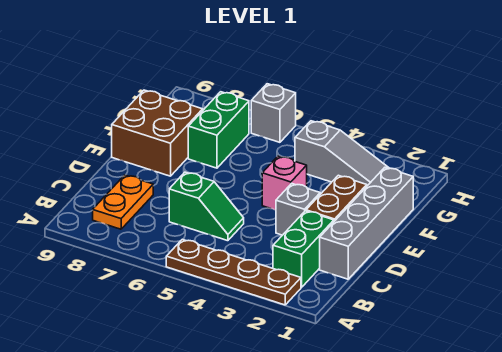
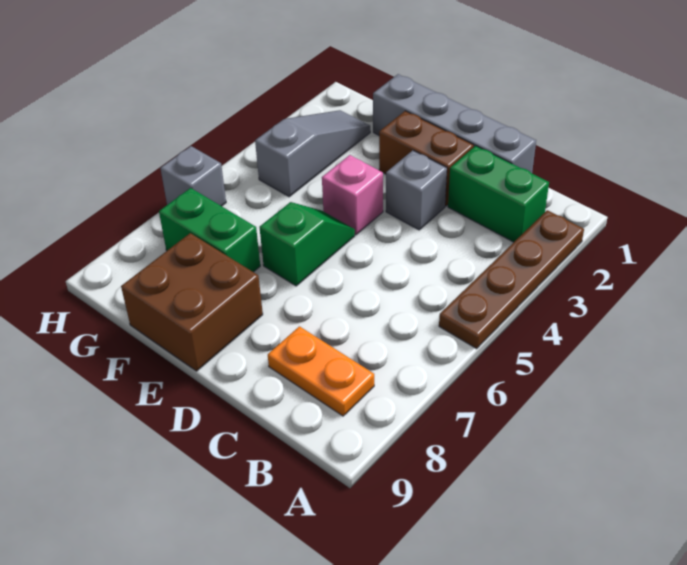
green 1x2 slope [169,172,244,241] -> green 1x2 slope moved to [259,202,355,286]

